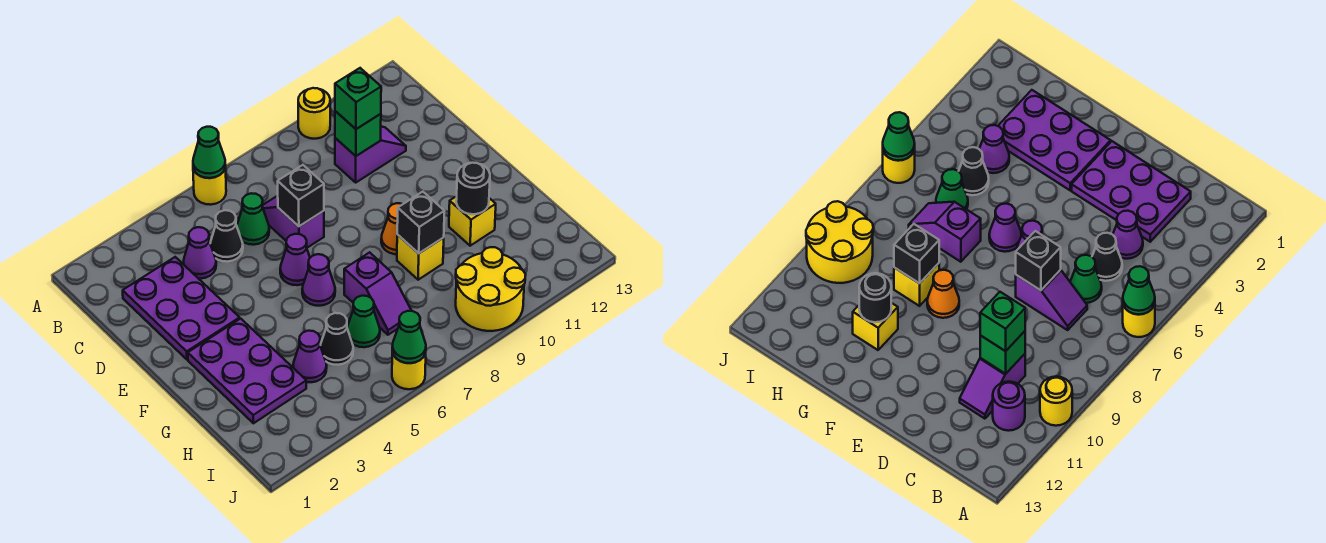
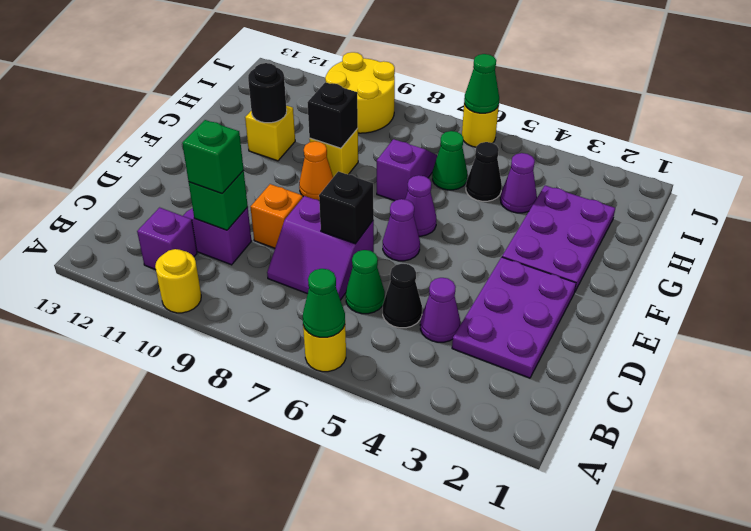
purple 1x1 round brick [993,382,1025,431] -> purple 1x1 brick [137,207,197,269]
purple 1x2 slope [263,196,324,248] -> purple 2x2 slope [267,196,374,300]
none -> orange 1x1 brick [251,184,303,248]

